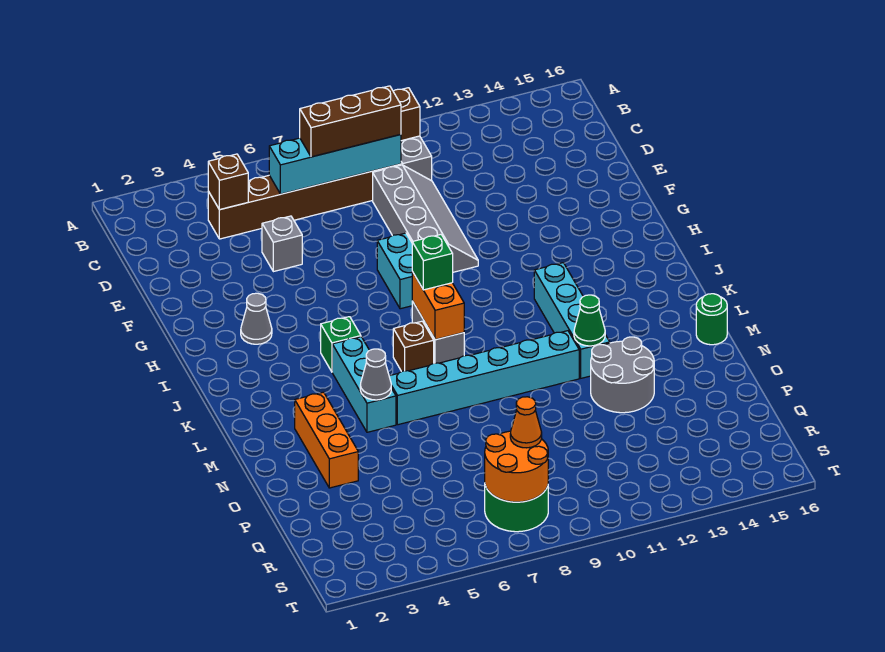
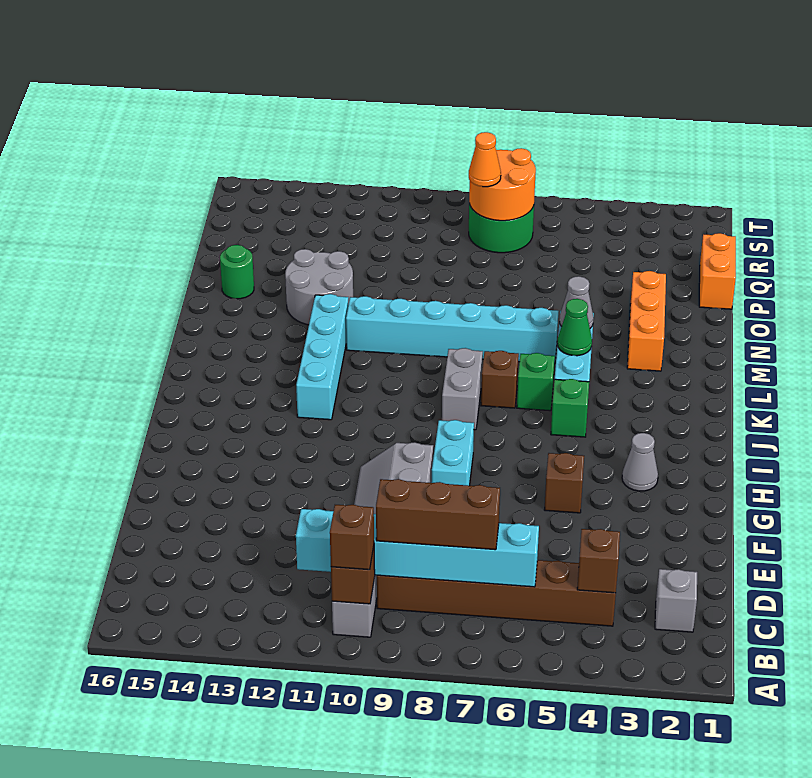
none -> brown 1x1 brick [330,505,374,570]
cyan 1x4 brick [269,134,401,194] -> cyan 1x6 brick [296,509,539,587]
grey 1x1 brick [262,216,302,272] -> grey 1x1 brick moved to [655,569,697,632]
none -> brown 1x1 brick [544,453,584,513]
orange 1x2 brick [412,272,464,340] -> orange 1x2 brick moved to [699,233,736,309]
green 1x1 brick [412,235,453,290] -> green 1x1 brick moved to [517,353,555,411]
green 1x1 cone [574,295,605,346] -> green 1x1 cone moved to [557,299,592,356]
green 1x1 round brick [696,294,727,345] -> green 1x1 round brick moved to [220,245,254,299]

